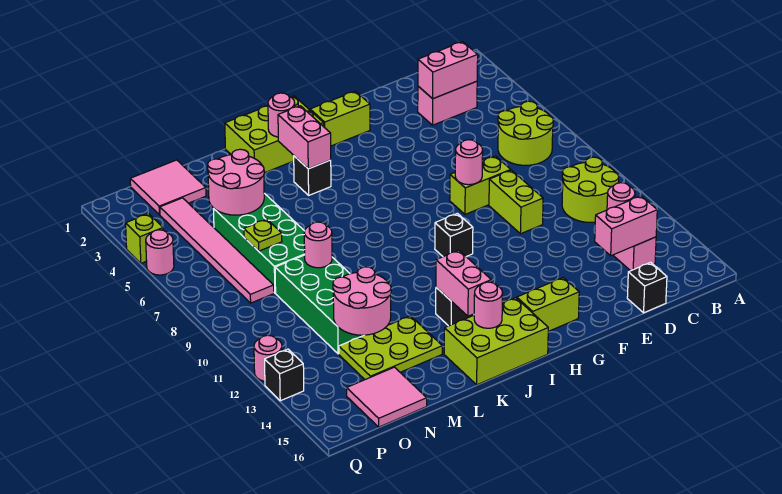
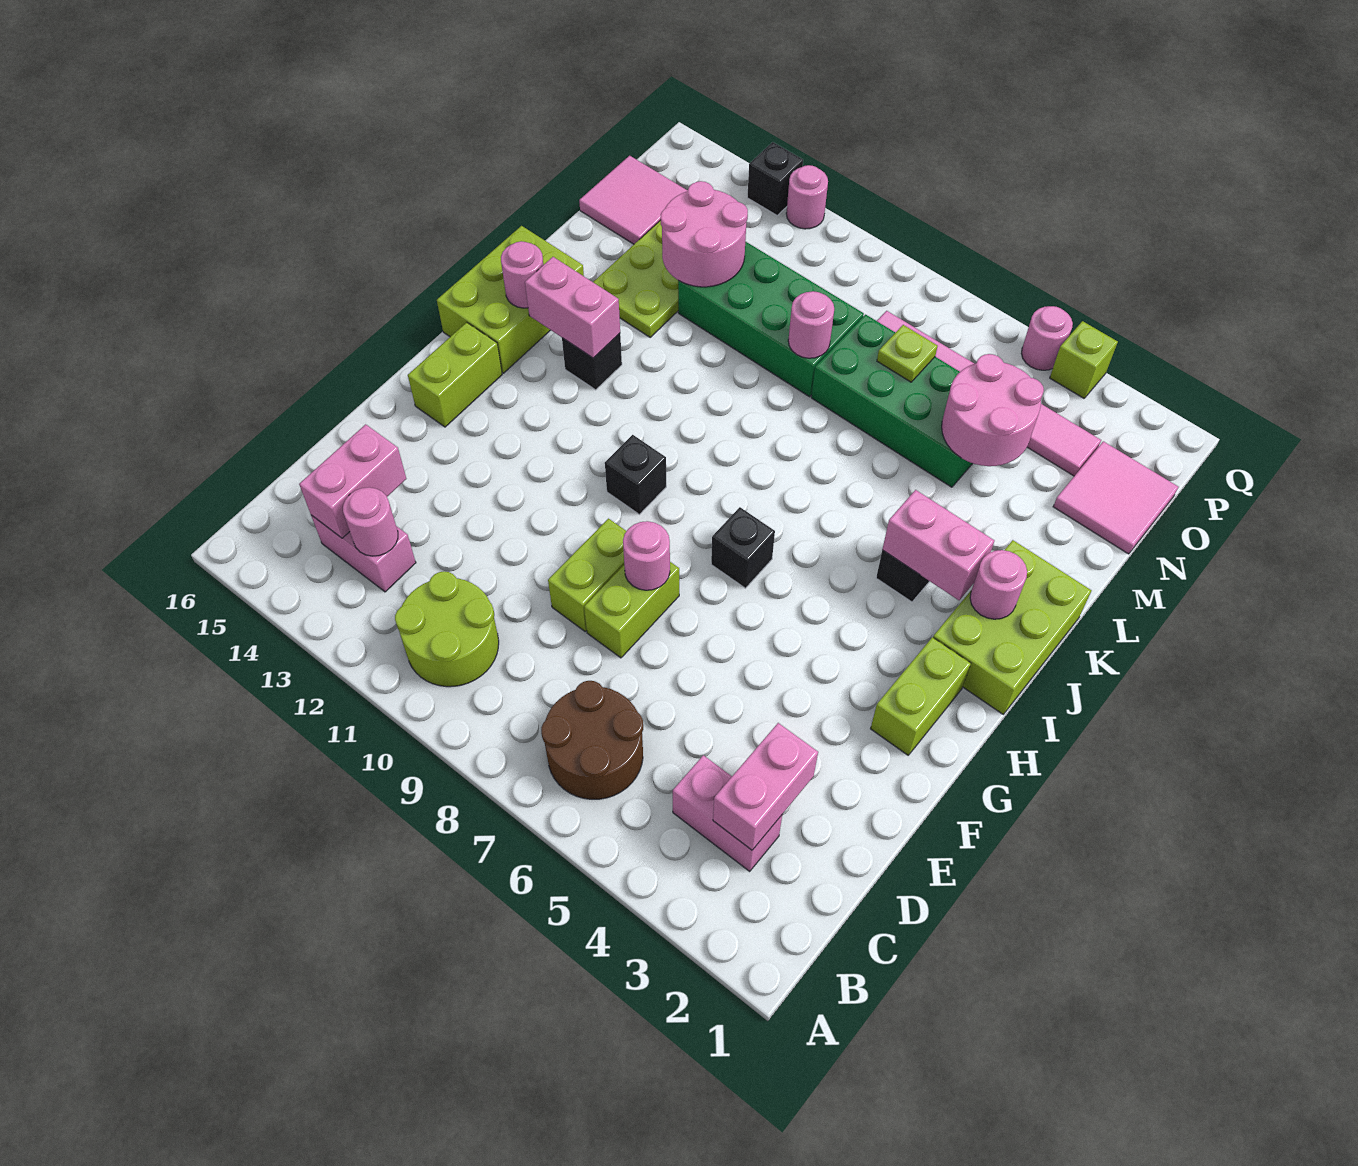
lime 2x2 round brick [498,101,553,165] -> brown 2x2 round brick [541,681,643,799]
pink 1x2 brick [418,81,477,125] -> pink 1x2 brick turned to [673,755,782,871]
black 1x1 brick [627,262,667,313] -> black 1x1 brick moved to [711,507,775,588]
lime 1x2 brick [489,170,543,234] -> lime 1x2 brick turned to [548,519,626,631]

